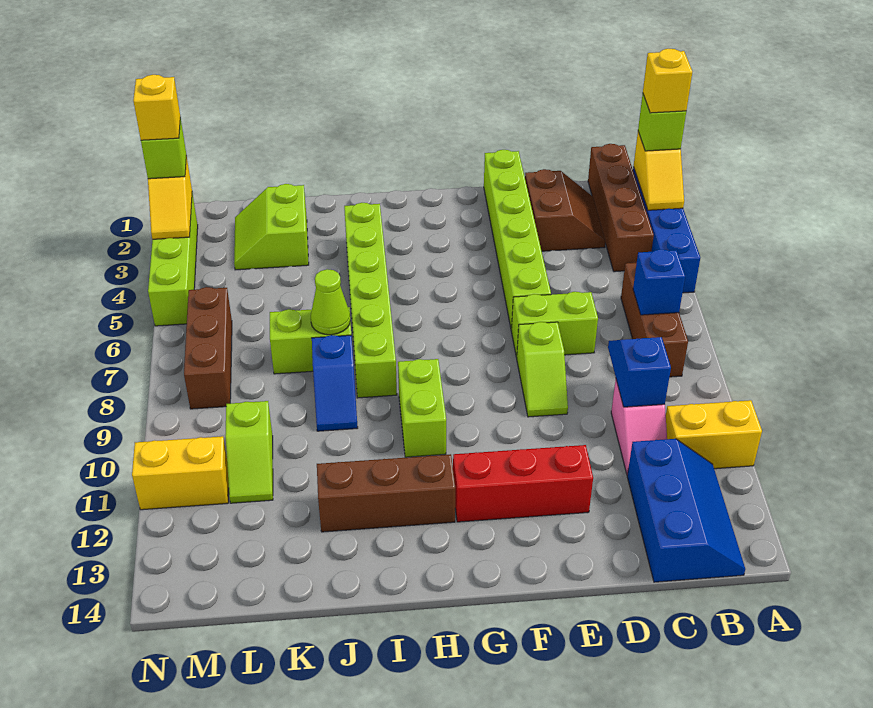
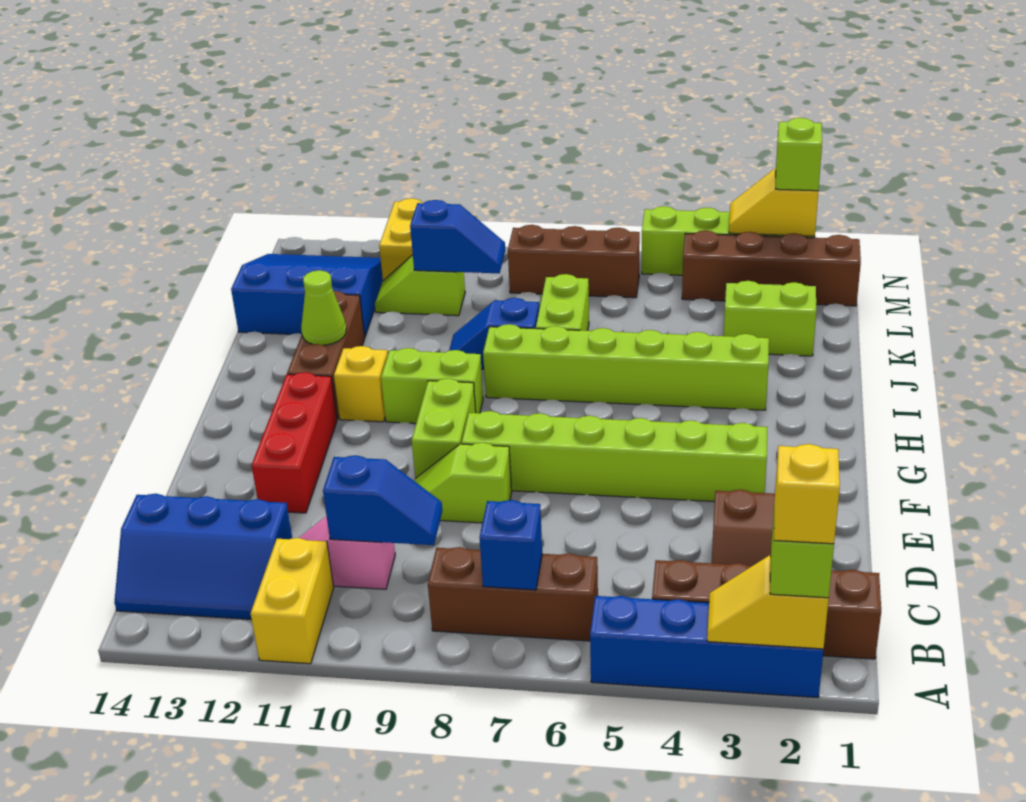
lime 1x2 brick [511,292,598,358] -> lime 1x2 brick moved to [412,379,476,478]
lime 1x6 brick [484,150,551,330] -> lime 1x6 brick moved to [462,411,767,502]
lime 1x1 cone [311,269,350,335] -> lime 1x1 cone moved to [301,270,346,345]
none -> blue 3x3 slope [231,254,383,337]
none -> blue 1x2 slope [410,200,505,273]
none -> brown 1x4 brick [682,230,861,306]
yellow 1x1 brick [133,75,180,140] -> yellow 1x1 brick moved to [334,346,388,422]

